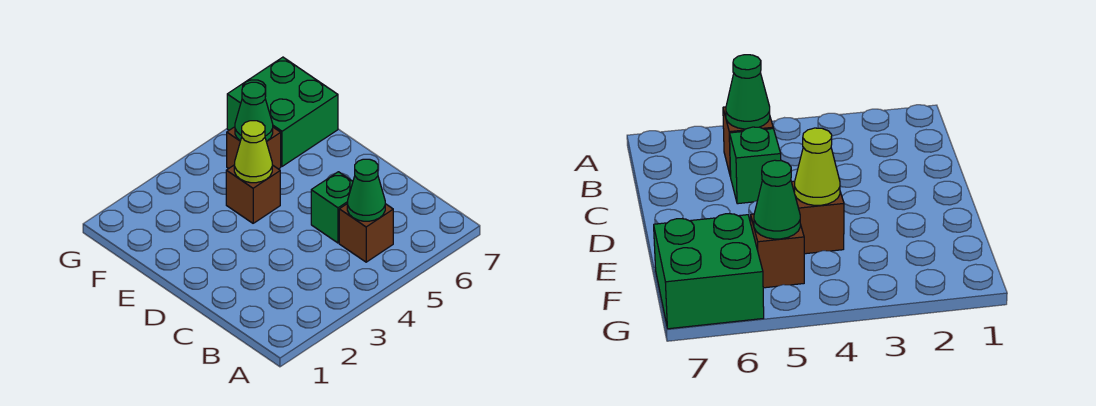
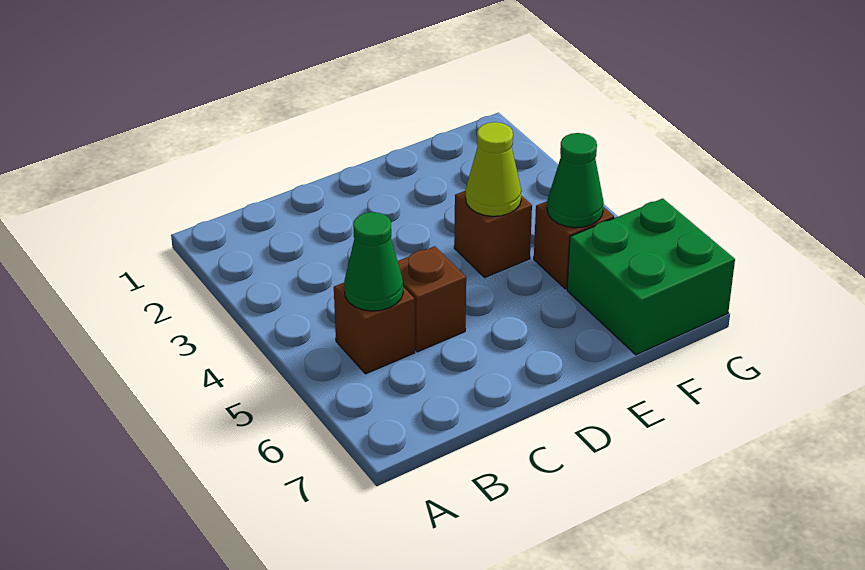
green 1x1 brick [311,172,353,243] -> brown 1x1 brick [398,246,466,352]

